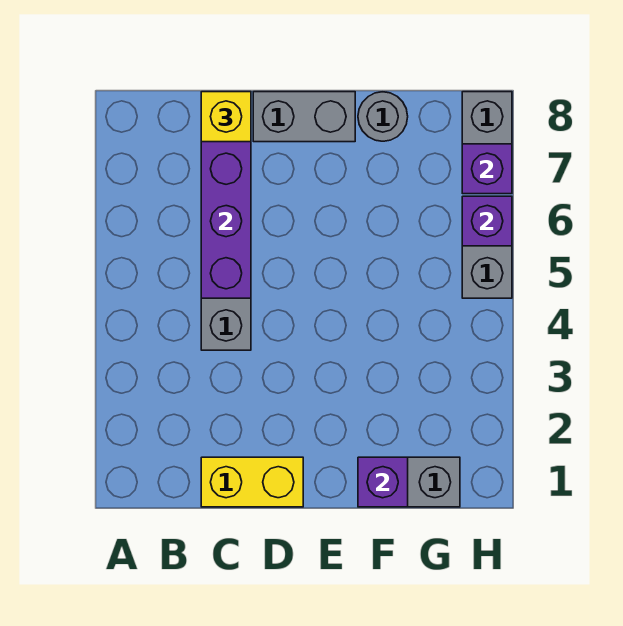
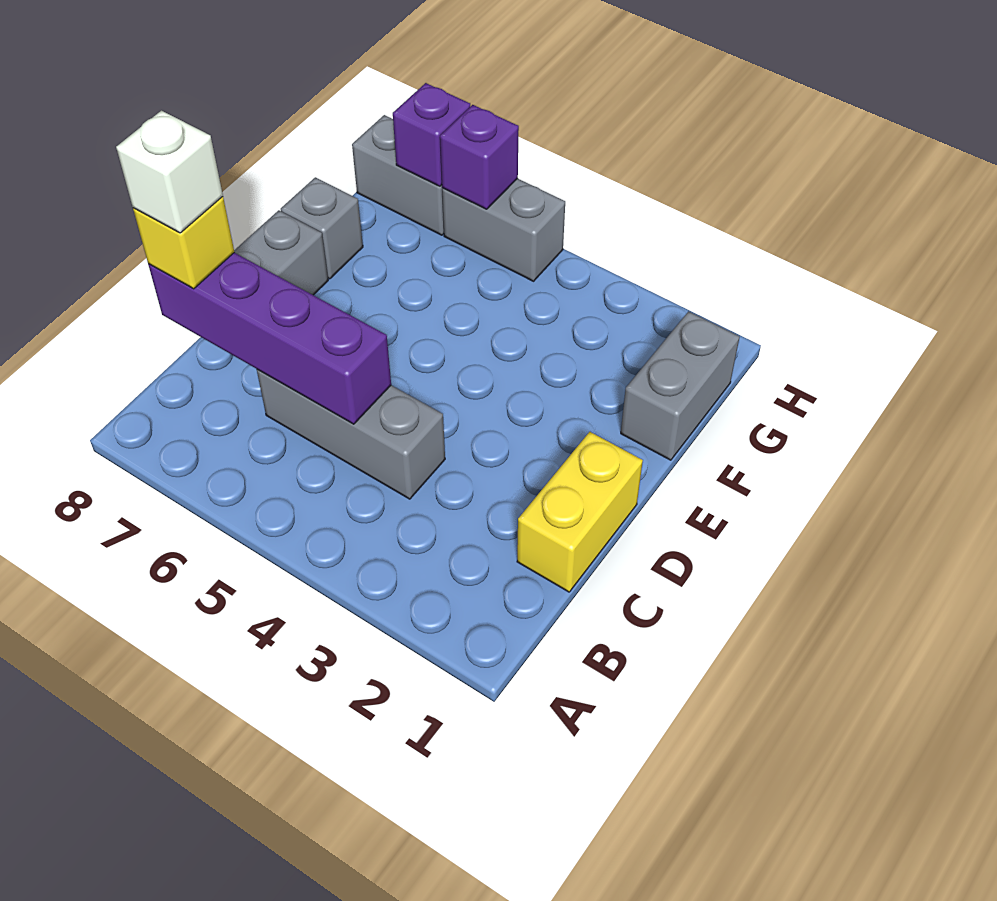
none -> white 1x1 brick [116,111,223,233]
purple 1x1 brick [358,457,408,507] -> none
grey 1x1 round brick [358,92,408,141] -> grey 1x1 brick [281,177,363,279]

